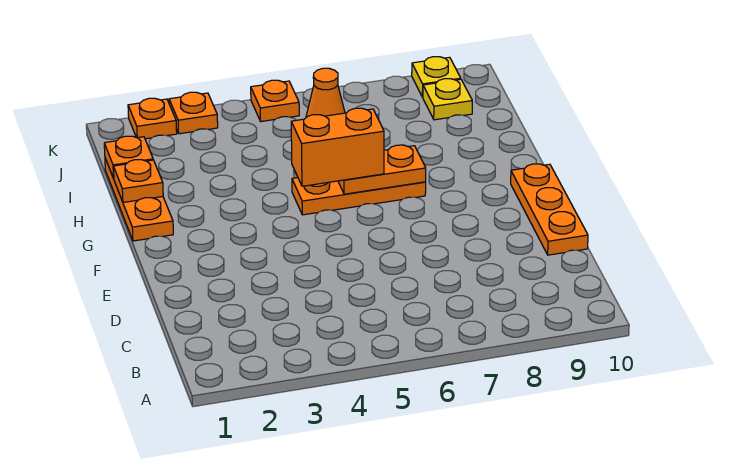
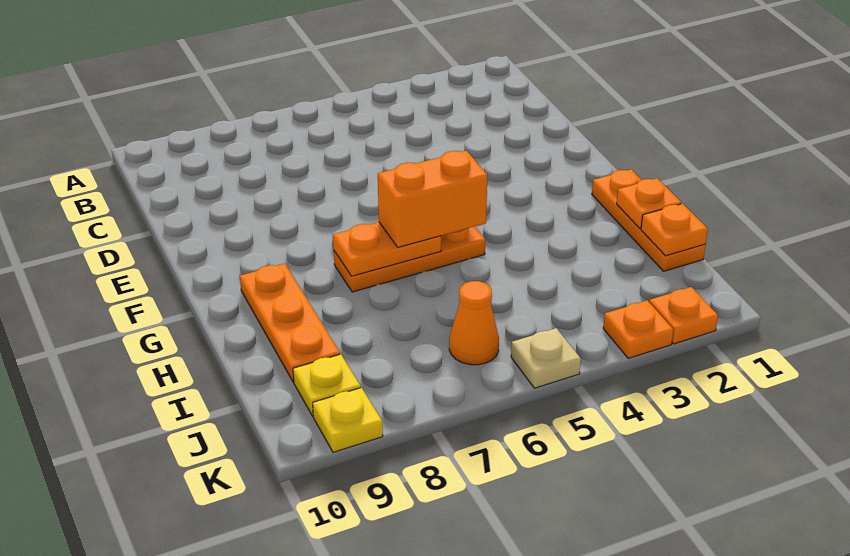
orange 1x3 plate [511,164,588,255] -> orange 1x3 plate moved to [240,263,340,382]
orange 1x1 plate [251,80,299,121] -> tan 1x1 plate [511,328,581,388]

